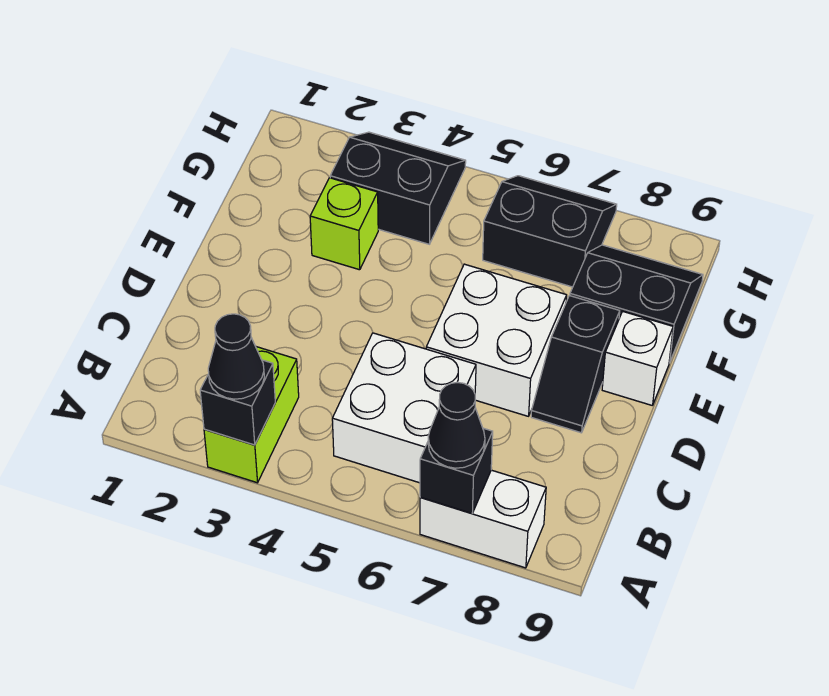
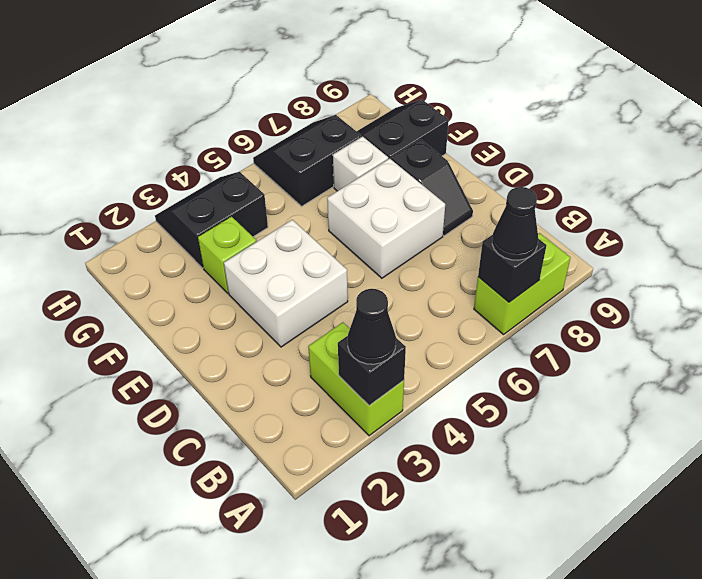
white 1x2 brick [420,470,546,568] -> lime 1x2 brick [474,233,570,335]
white 2x2 brick [332,333,476,483] -> white 2x2 brick moved to [224,220,348,347]
white 1x1 brick [602,311,673,405] -> white 1x1 brick moved to [333,137,388,191]

